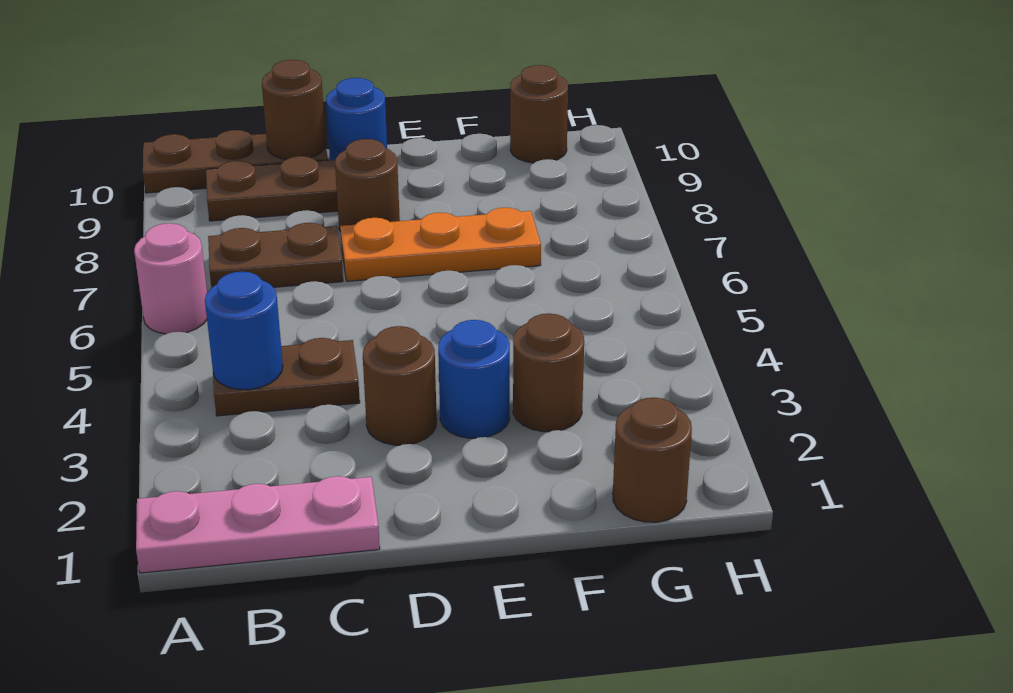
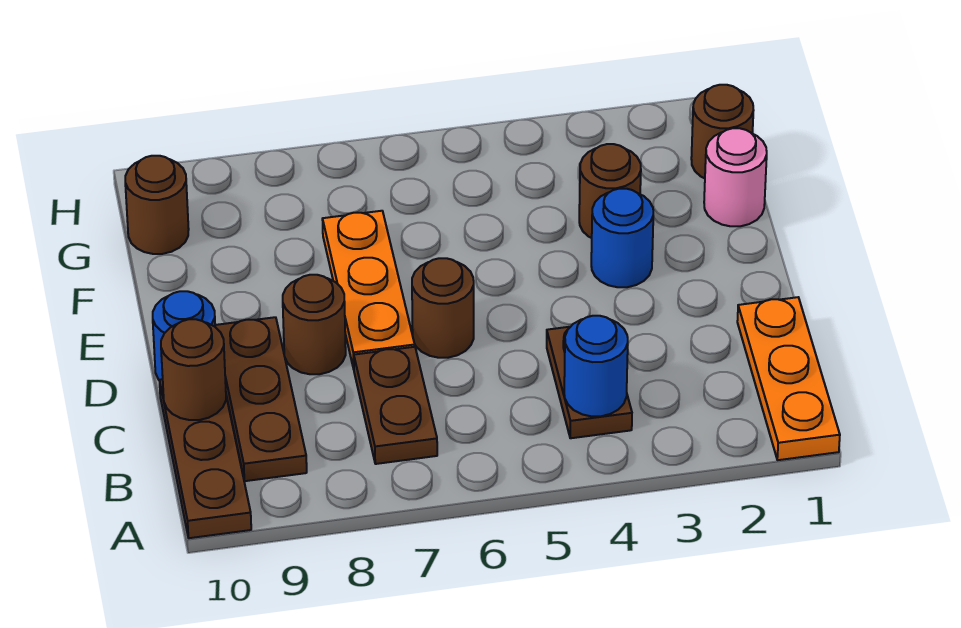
pink 1x3 plate [136,476,380,573] -> orange 1x3 plate [737,297,840,460]
pink 1x1 round brick [134,223,207,334] -> pink 1x1 round brick moved to [704,128,767,226]
brown 1x1 round brick [363,326,437,445] -> brown 1x1 round brick moved to [412,258,474,358]

